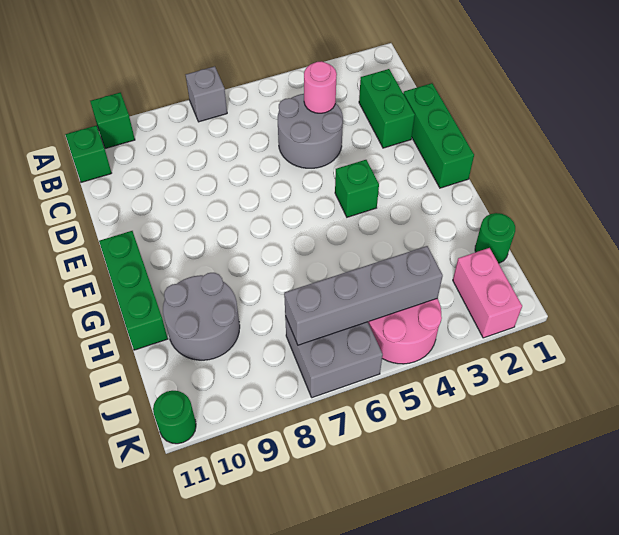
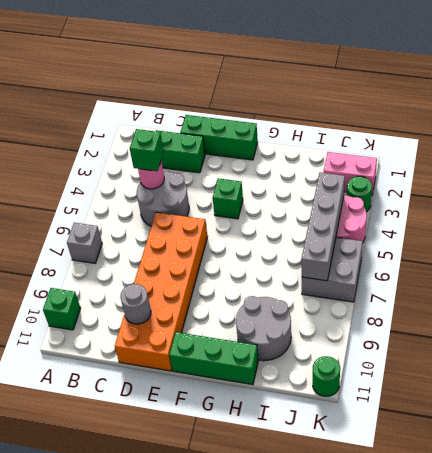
green 1x1 brick [65,126,111,182] -> green 1x1 brick moved to [130,129,164,171]
none -> orange 2x6 brick [115,212,208,371]
none -> grey 1x1 round brick [120,284,151,324]
green 1x1 round brick [475,213,515,263] -> green 1x1 round brick moved to [347,176,372,212]

